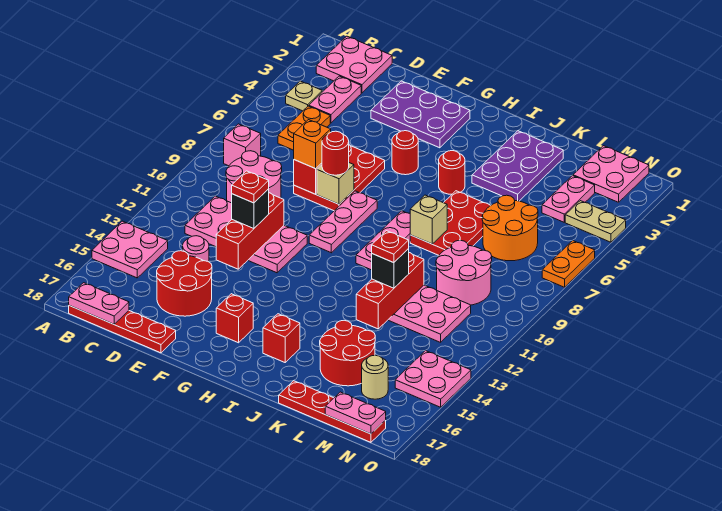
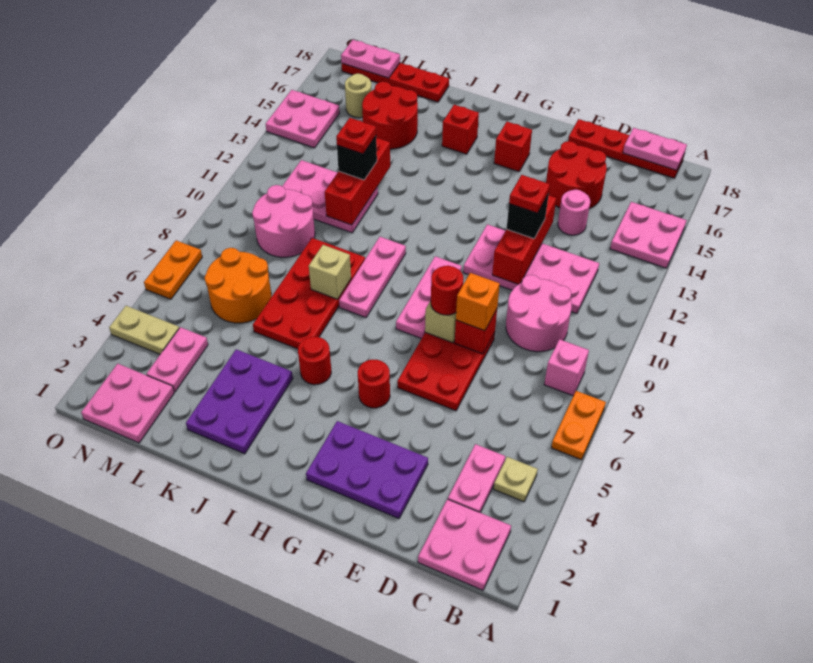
orange 1x2 plate [278,106,330,150] -> orange 1x2 plate moved to [551,391,606,460]
red 2x3 plate [410,191,490,255] -> red 2x4 plate [253,238,365,349]

